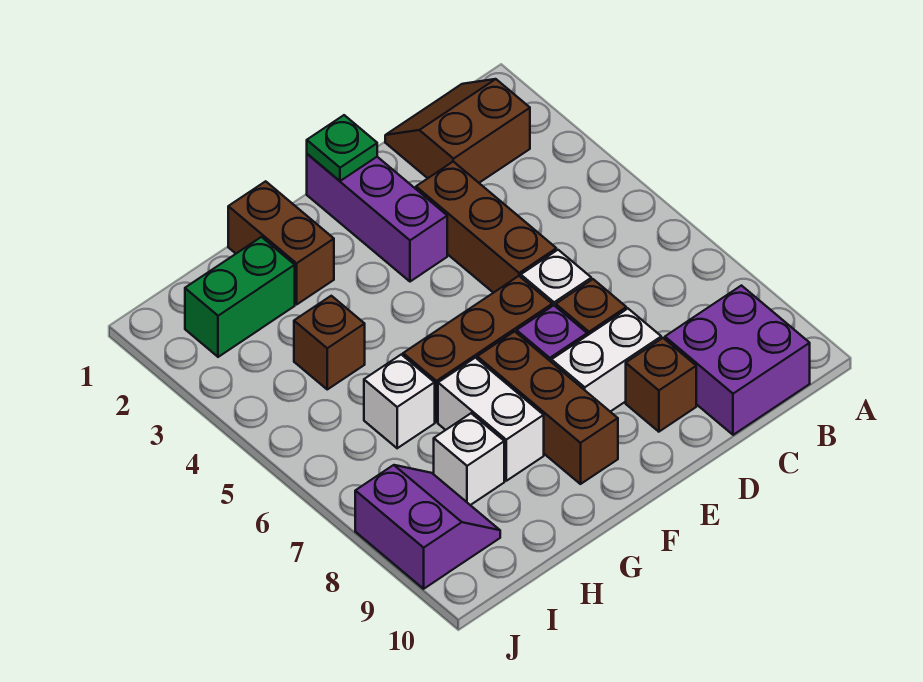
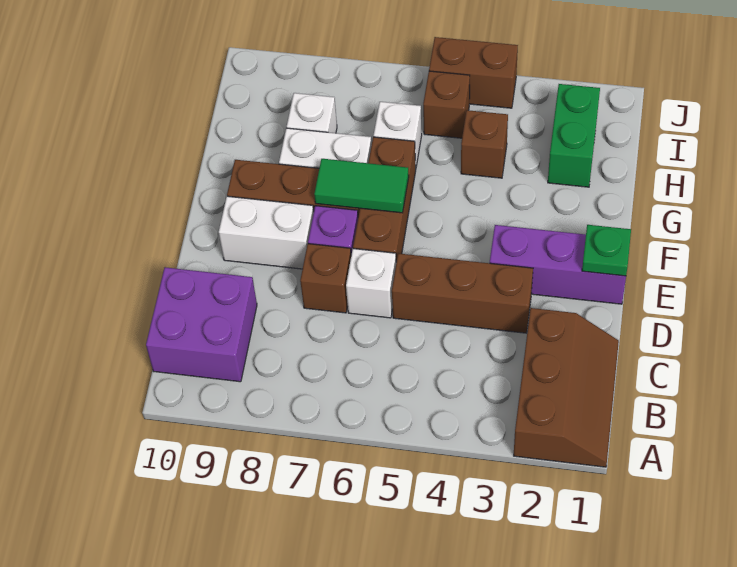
brown 2x2 slope [385,79,530,183] -> brown 2x3 slope [514,308,619,467]
white 1x2 brick [551,309,661,412] -> white 1x2 brick turned to [219,196,314,269]
brown 1x1 brick [626,338,696,432] -> brown 1x1 brick moved to [423,71,470,138]
none -> green 1x2 tile [314,159,409,213]
brown 1x2 brick [228,181,334,304] -> brown 1x2 brick moved to [429,37,518,108]
purple 2x2 slope [355,465,500,589] -> none

